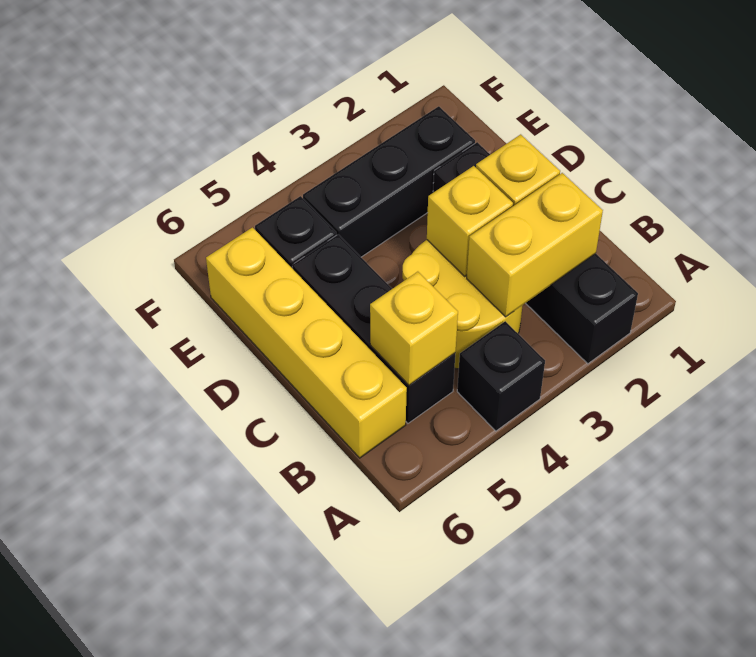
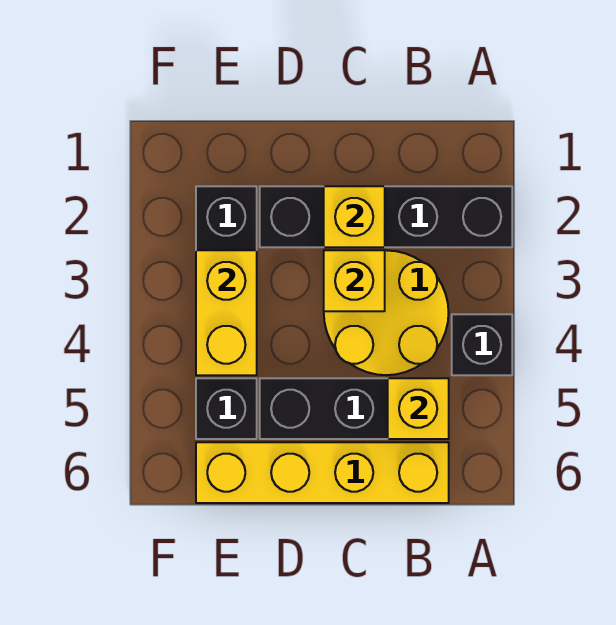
yellow 1x2 brick [467,173,603,317] -> yellow 1x2 brick moved to [196,250,257,375]

